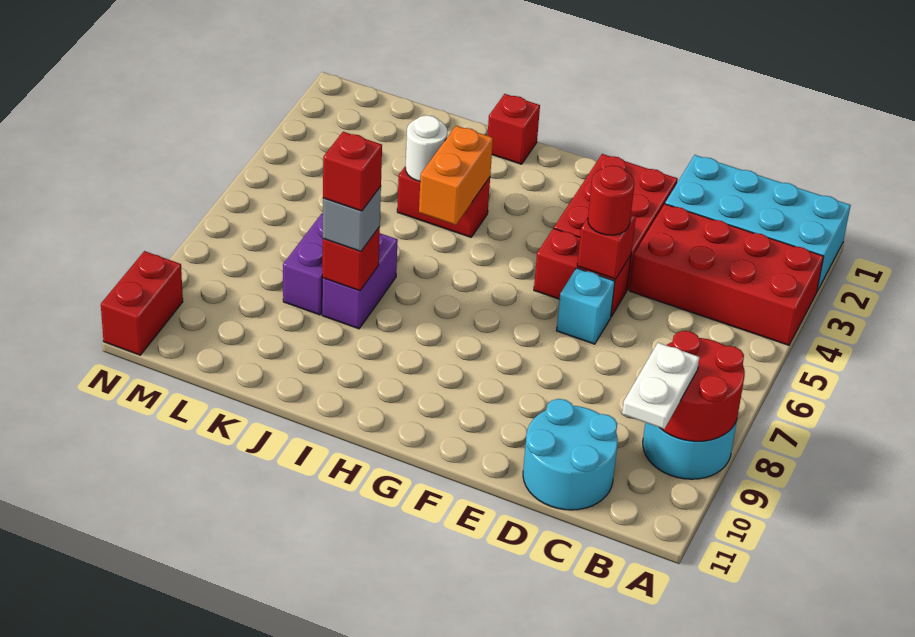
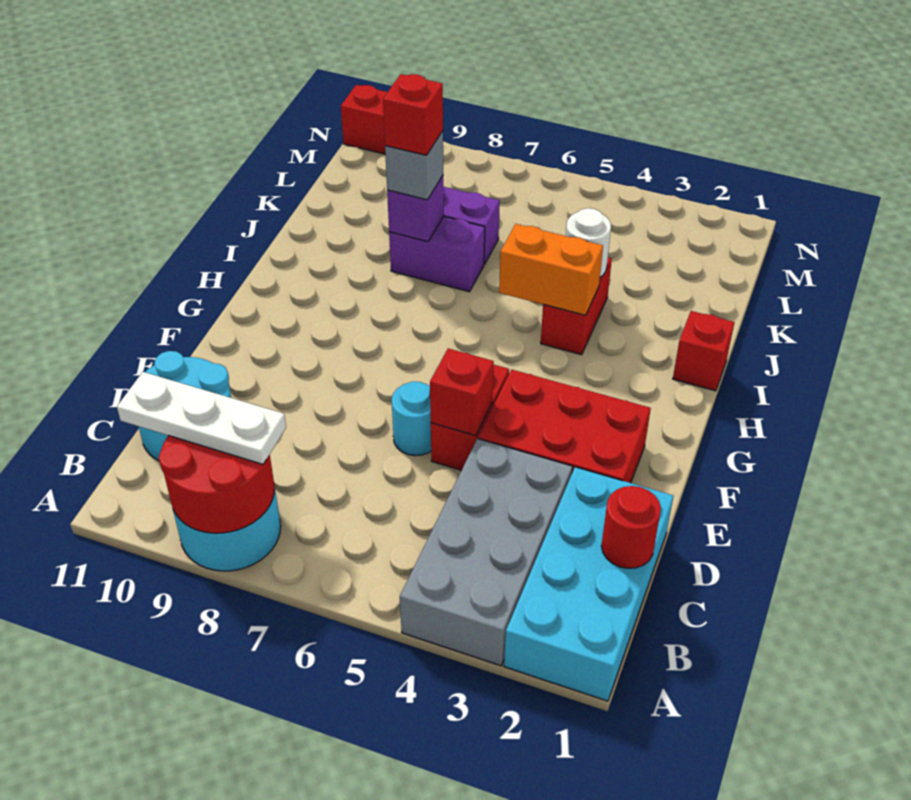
red 2x4 brick [629,204,824,345] -> grey 2x4 brick [400,439,572,666]
white 1x2 plate [622,343,699,429] -> white 1x3 plate [117,372,286,464]
red 1x1 round brick [588,165,635,235] -> red 1x1 round brick moved to [601,486,661,568]
cyan 1x1 brick [557,268,615,344] -> cyan 1x1 round brick [392,381,431,456]
red 1x1 brick [322,227,380,291] -> purple 1x1 brick [387,176,444,242]

